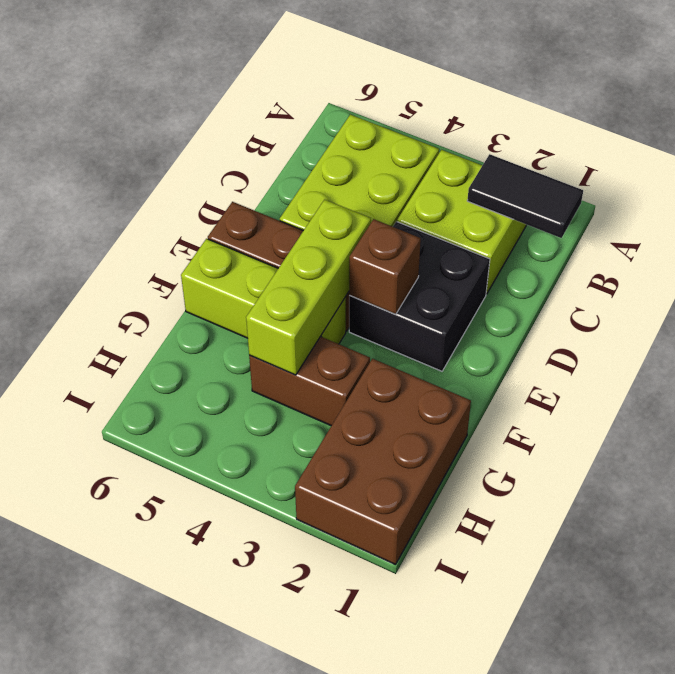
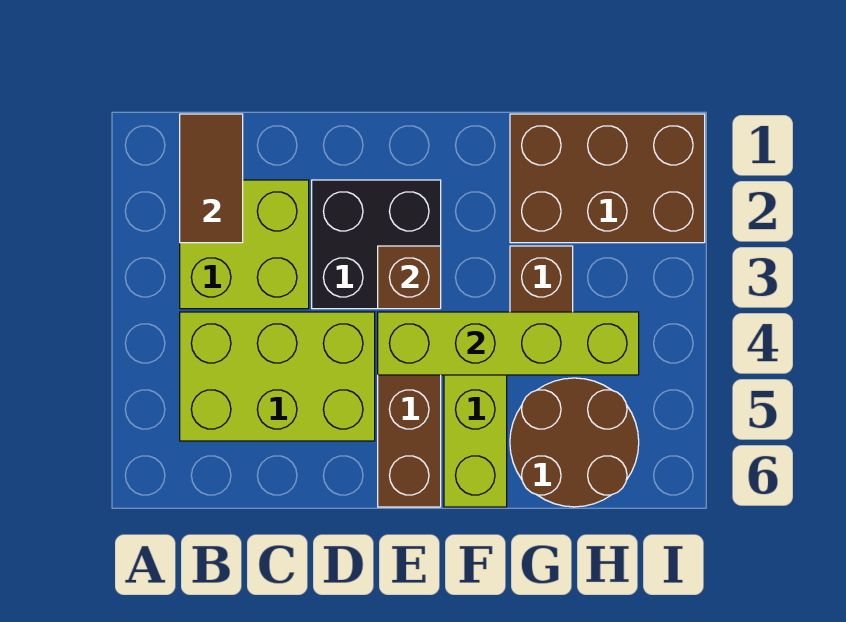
black 1x2 tile [467,154,583,238] -> brown 1x2 tile [180,114,243,243]
lime 1x3 brick [246,199,371,375] -> lime 1x4 brick [378,312,639,375]
none -> brown 2x2 round brick [510,378,639,507]

